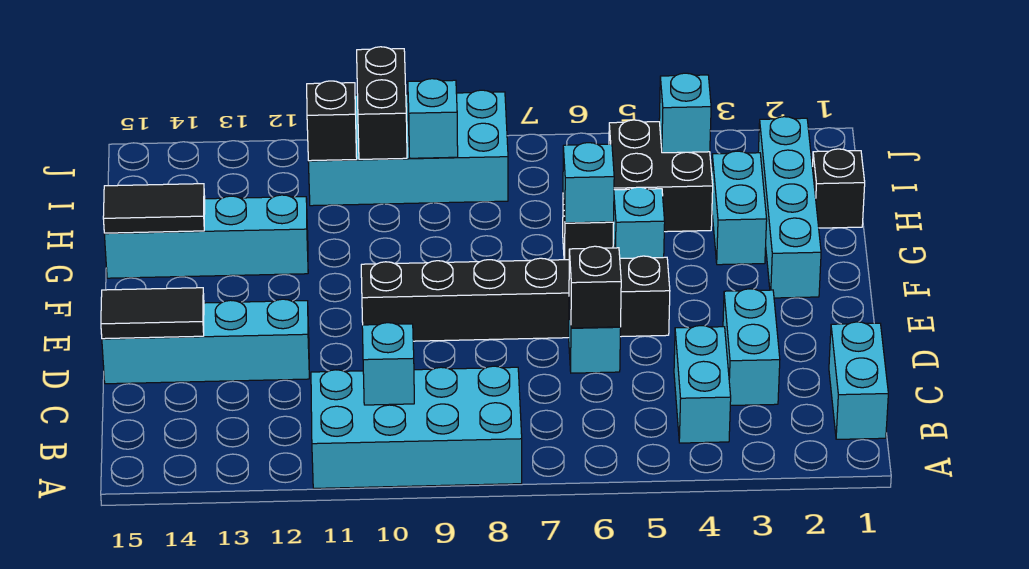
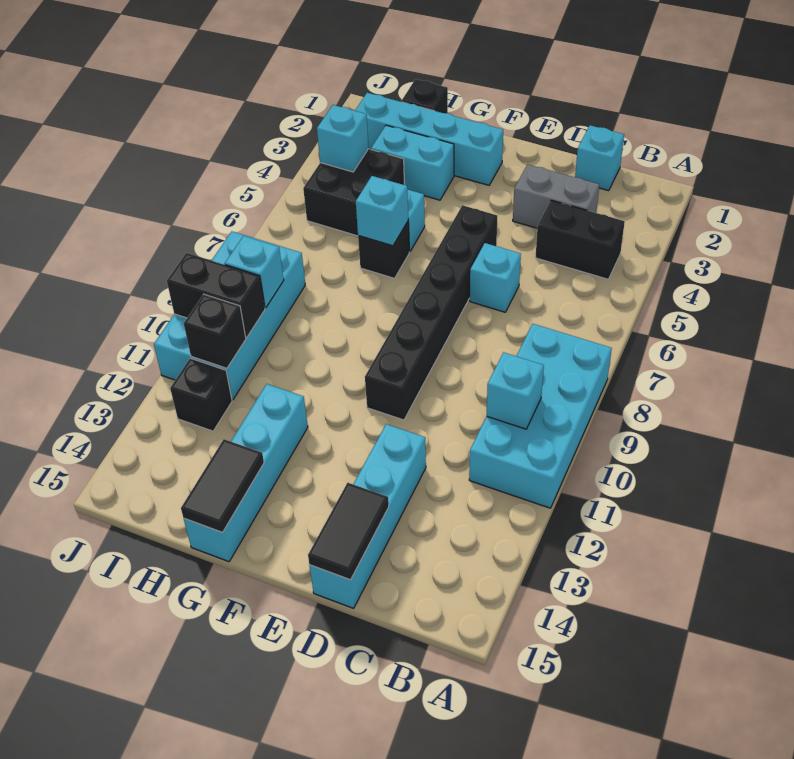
cyan 1x2 brick [829,322,888,439] -> cyan 1x1 brick [575,125,624,191]
cyan 1x2 brick [674,326,731,443] -> black 1x2 brick [535,200,625,279]
cyan 1x2 brick [723,289,780,406] -> grey 1x2 brick [513,164,599,228]
black 1x1 brick [569,246,621,328] -> black 1x1 brick moved to [170,358,232,431]

